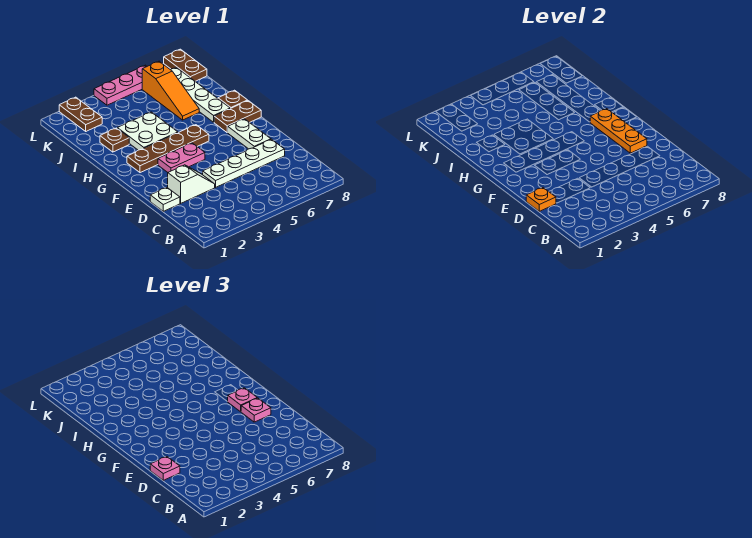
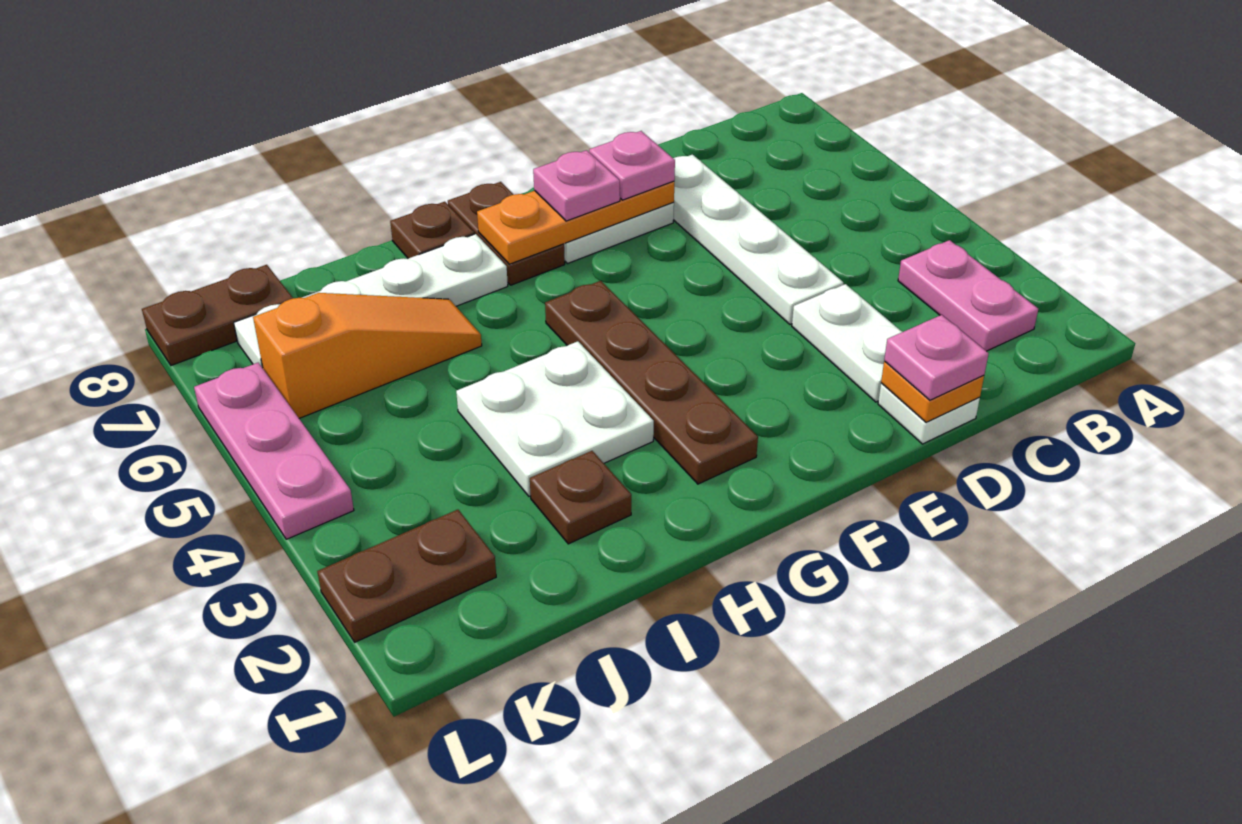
white 1x2 slope [168,165,215,203] -> white 1x2 plate [792,284,902,402]
pink 1x2 plate [158,143,205,172] -> pink 1x2 plate moved to [898,240,1038,351]

